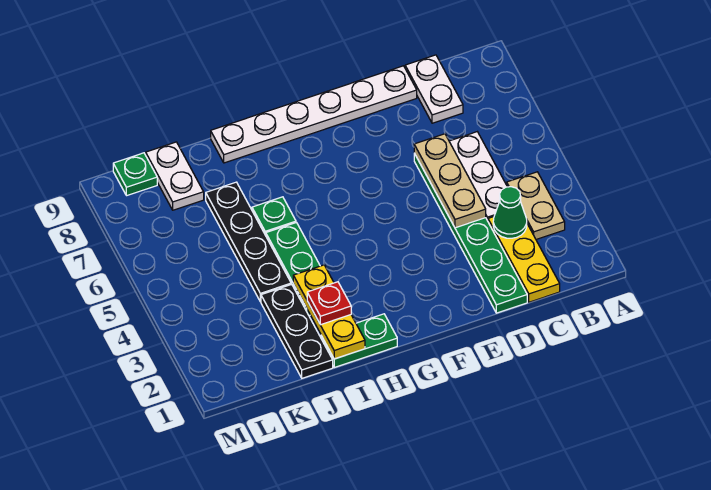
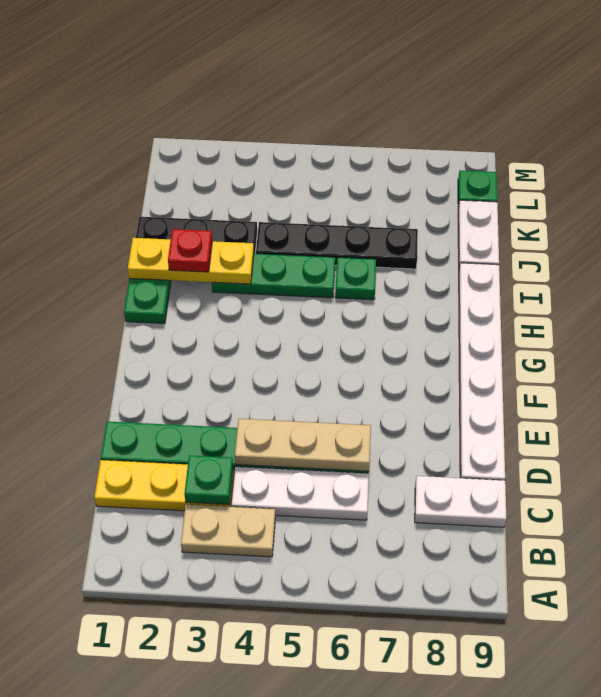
green 1x1 cone [493,187,527,238] -> green 1x1 plate [184,455,233,505]
white 1x2 plate [146,142,204,210] -> white 1x2 plate turned to [458,200,499,267]

